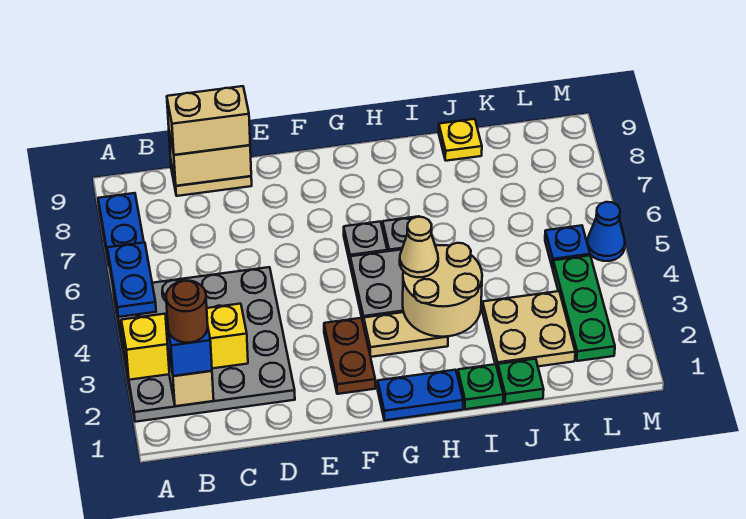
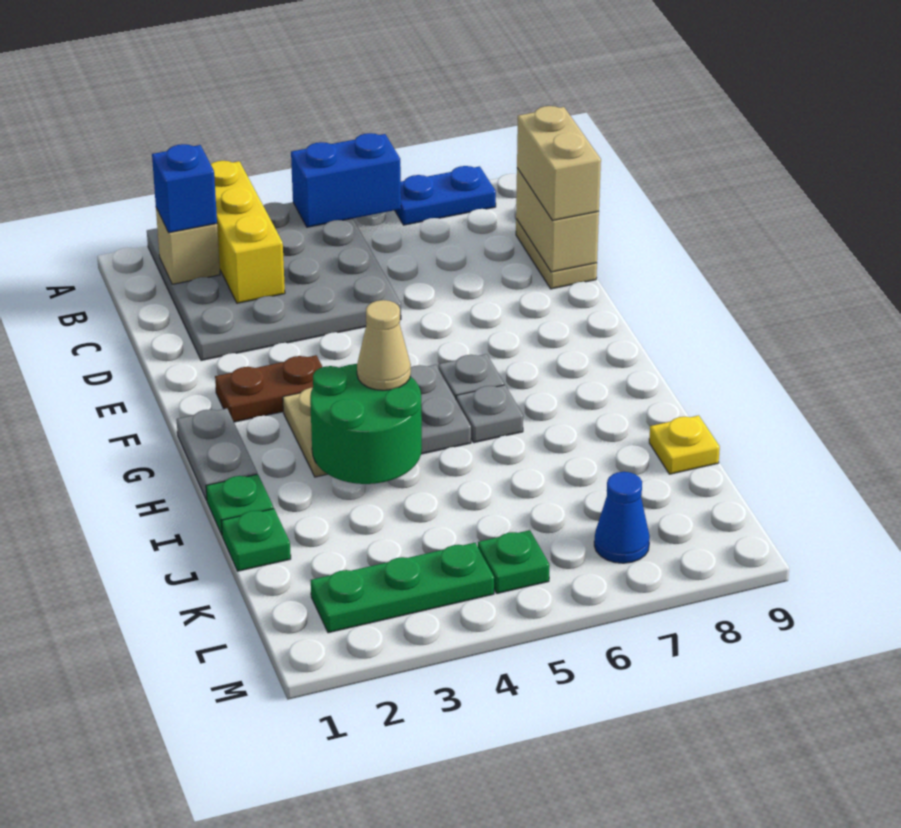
blue 1x2 plate [107,242,156,317] -> blue 1x2 brick [291,133,401,227]
brown 1x1 round brick [166,281,208,343] -> none
blue 1x2 plate [378,370,463,420] -> grey 1x2 plate [177,408,257,501]
tan 2x2 round brick [403,243,482,337] -> green 2x2 round brick [310,364,422,484]
tan 2x2 plate [482,291,575,370] -> none
blue 1x1 plate [545,225,590,268] -> green 1x1 plate [478,530,550,593]
blue 1x1 cone [587,202,625,261] -> blue 1x1 cone moved to [594,472,650,563]

